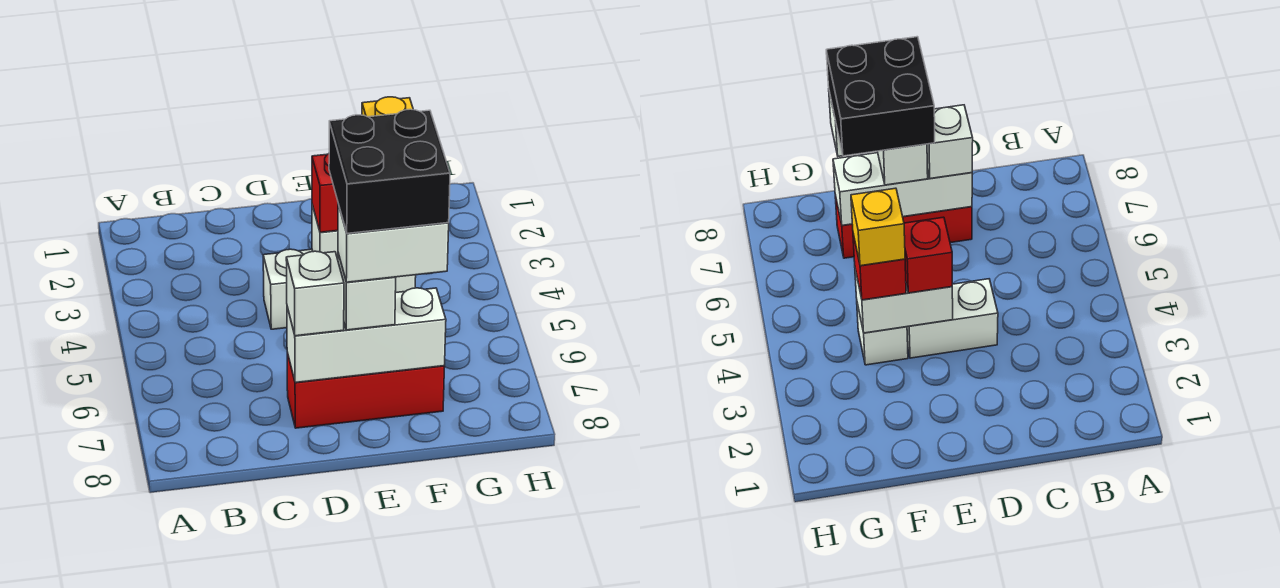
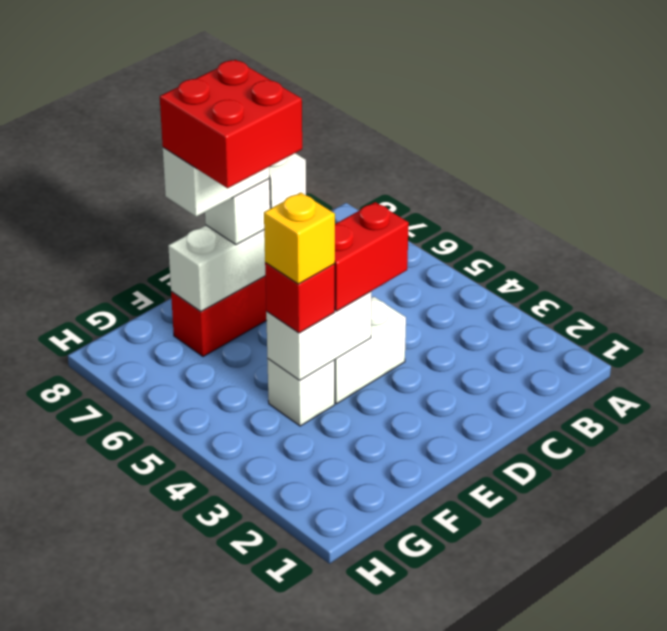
red 1x1 brick [312,154,338,232] -> red 1x2 brick [335,202,409,311]
black 2x2 brick [329,109,450,233] -> red 2x2 brick [160,60,302,188]

